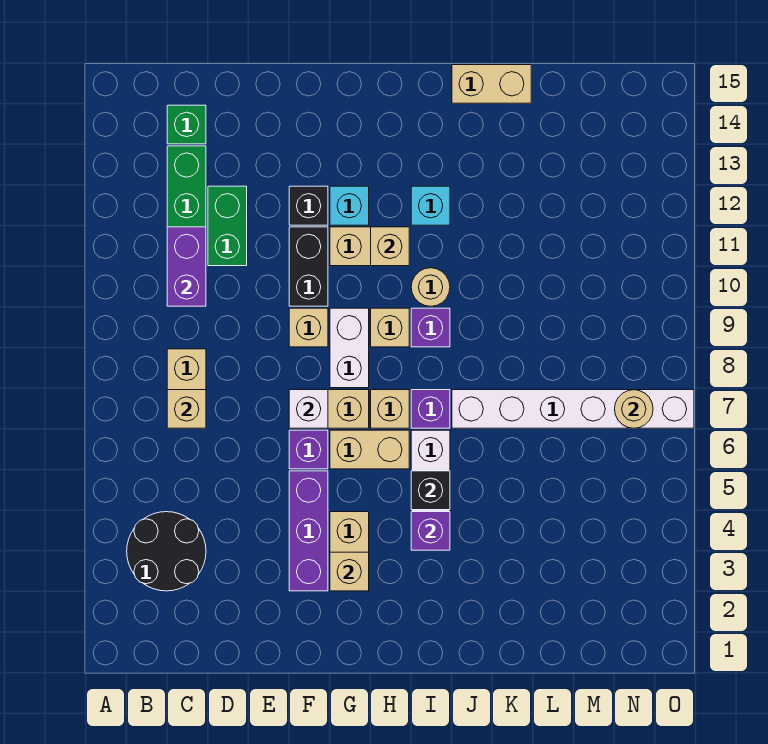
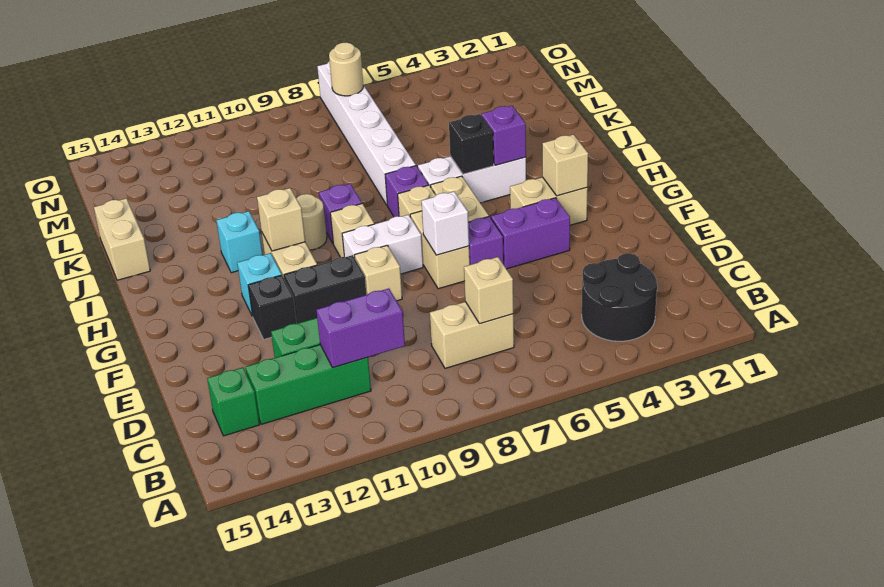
purple 1x3 brick [289,471,328,591] -> purple 1x2 brick [491,198,570,269]

